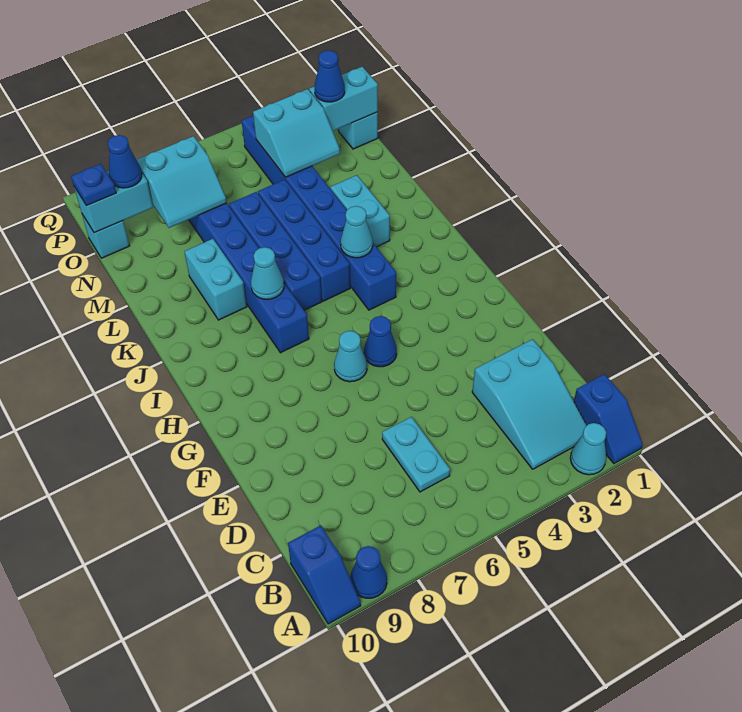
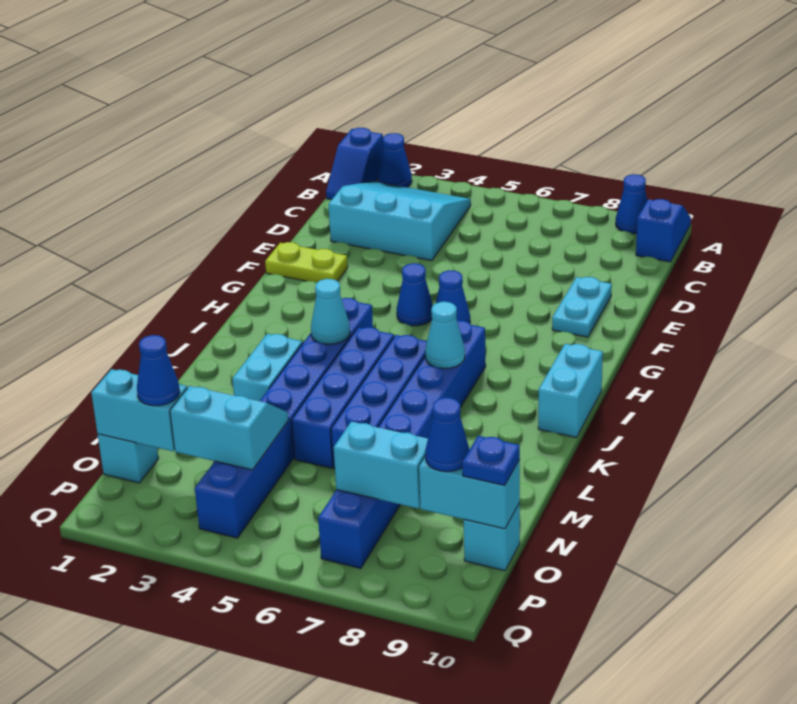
blue 1x2 slope [574,374,643,463] -> blue 1x2 slope turned to [326,128,383,200]
cyan 1x1 cone [570,423,606,475] -> blue 1x1 cone [378,133,412,187]
cyan 2x3 slope [472,339,587,469] -> cyan 3x3 slope [328,181,471,261]
cyan 1x2 plate [382,417,450,492] -> cyan 1x2 plate moved to [552,277,612,337]
none -> lime 1x2 plate [265,242,348,283]
cyan 1x1 cone [334,331,367,382] -> blue 1x1 cone [436,270,470,323]
cyan 1x2 brick [184,239,247,320] -> cyan 1x2 brick moved to [538,344,603,438]

